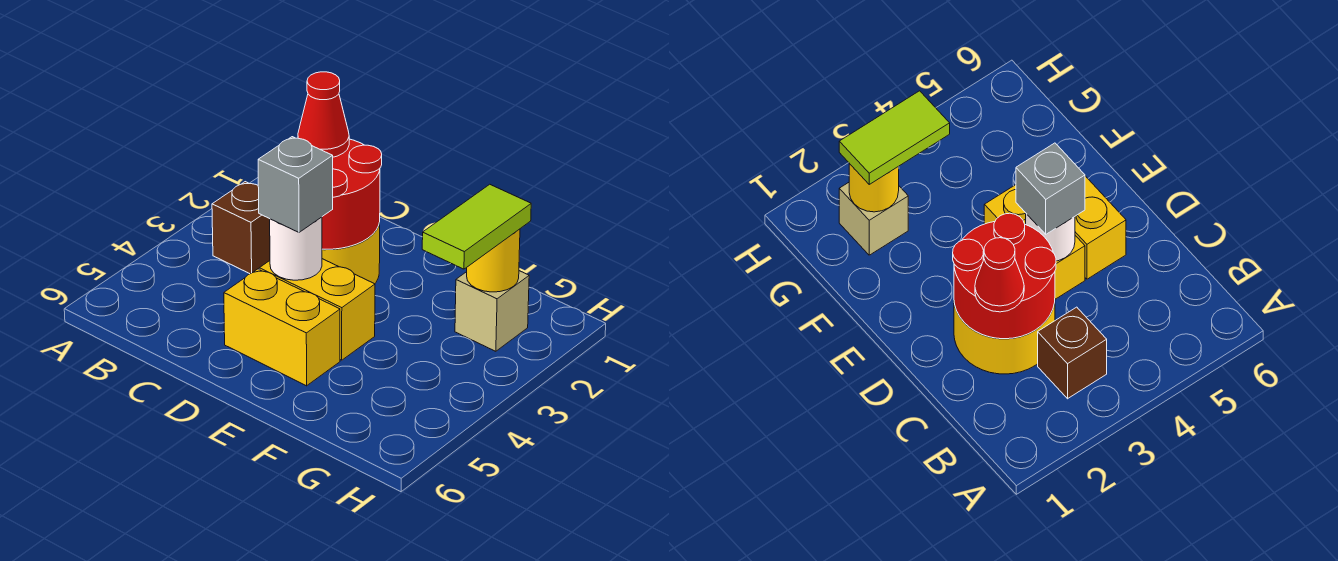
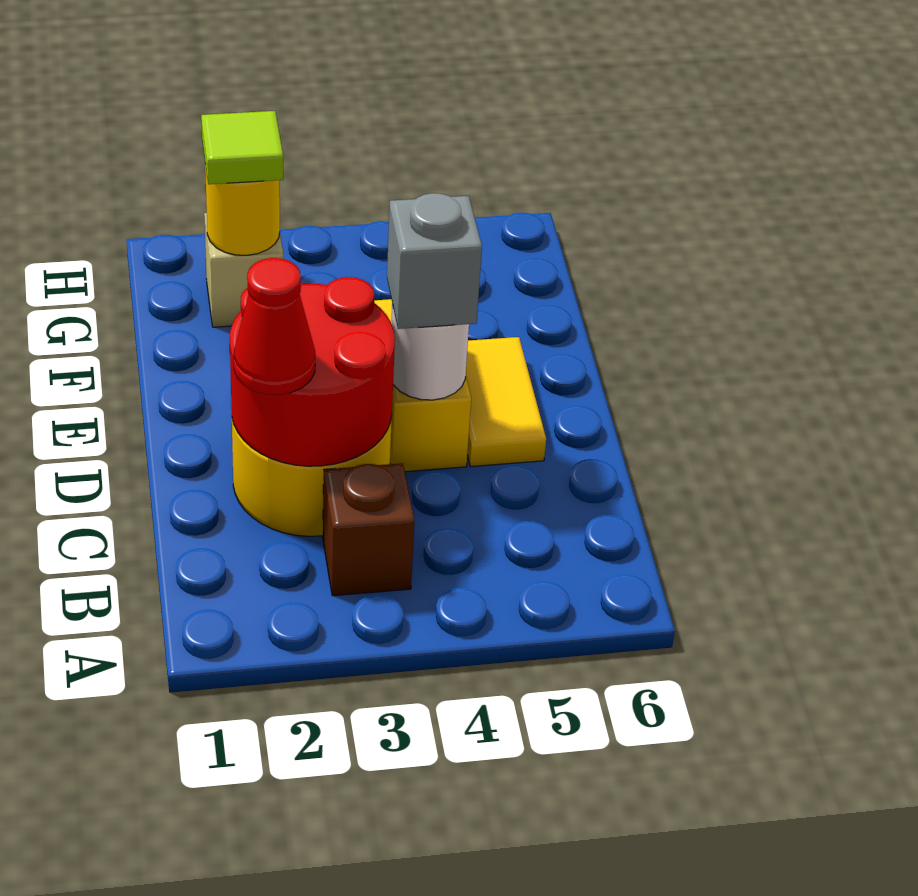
yellow 1x2 brick [224,269,340,386] -> yellow 1x2 tile [466,337,546,467]
lime 1x2 tile [422,184,531,269] -> lime 1x1 tile [201,111,283,184]

